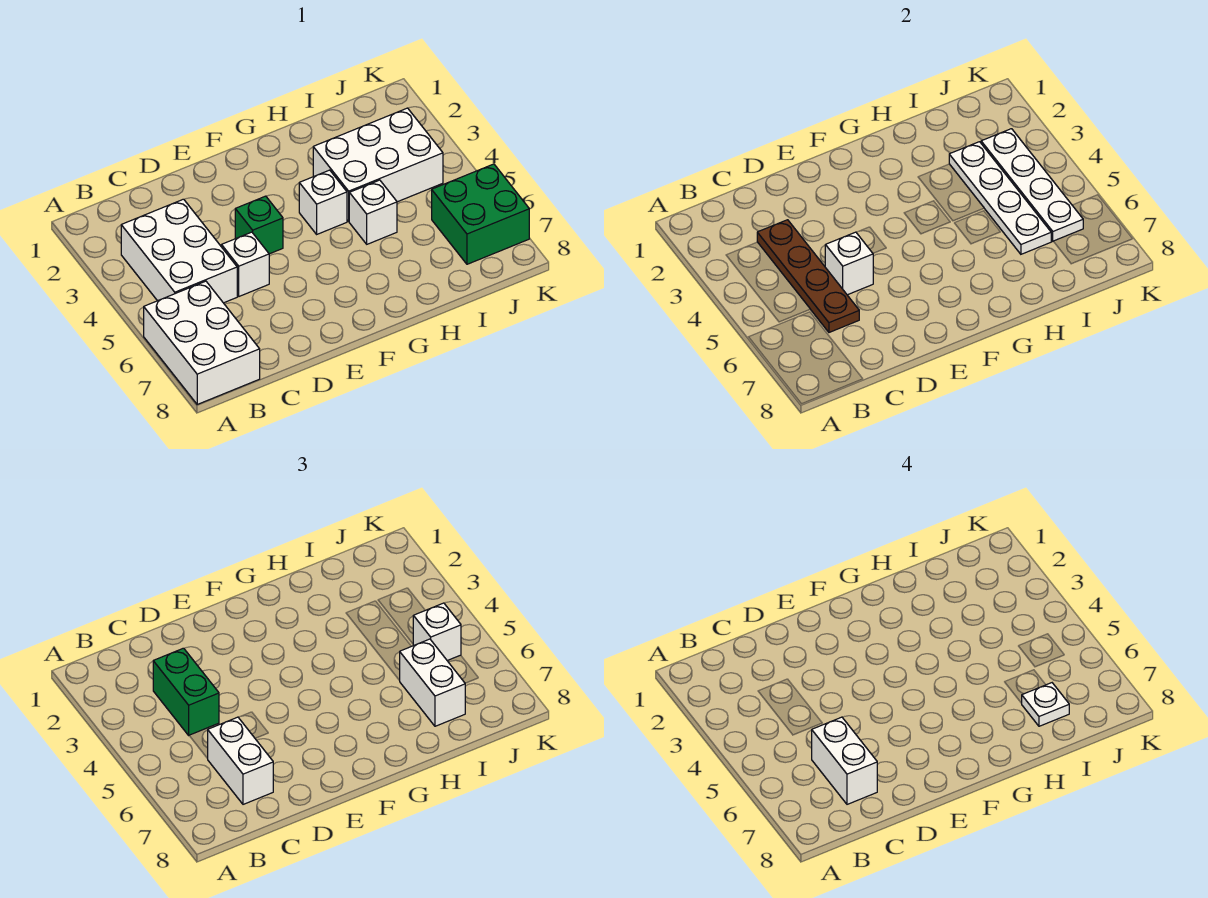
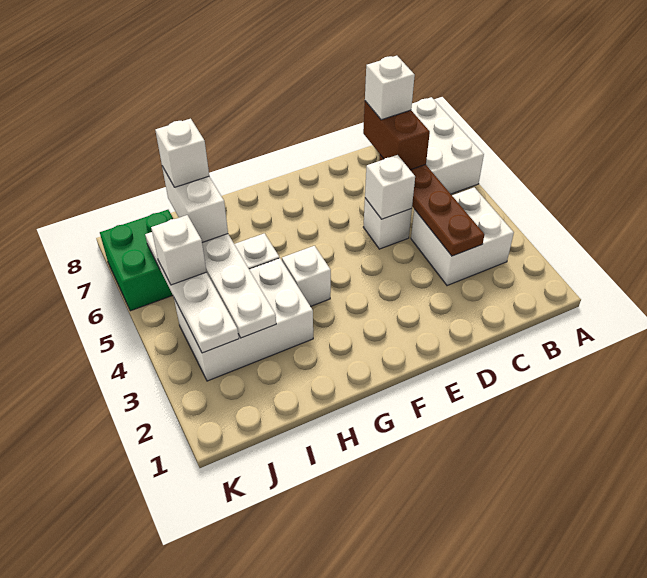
white 2x3 brick [121,199,237,303] -> white 2x2 brick [411,187,514,286]
green 1x2 brick [153,648,219,735] -> none
white 1x2 brick [207,717,273,804] -> brown 1x2 brick [363,101,430,170]
white 1x2 brick [812,717,877,804] -> white 1x1 brick [365,56,415,120]
green 1x1 brick [235,196,283,254] -> none
white 1x1 plate [1021,683,1069,726] -> white 1x1 brick [155,119,209,187]

